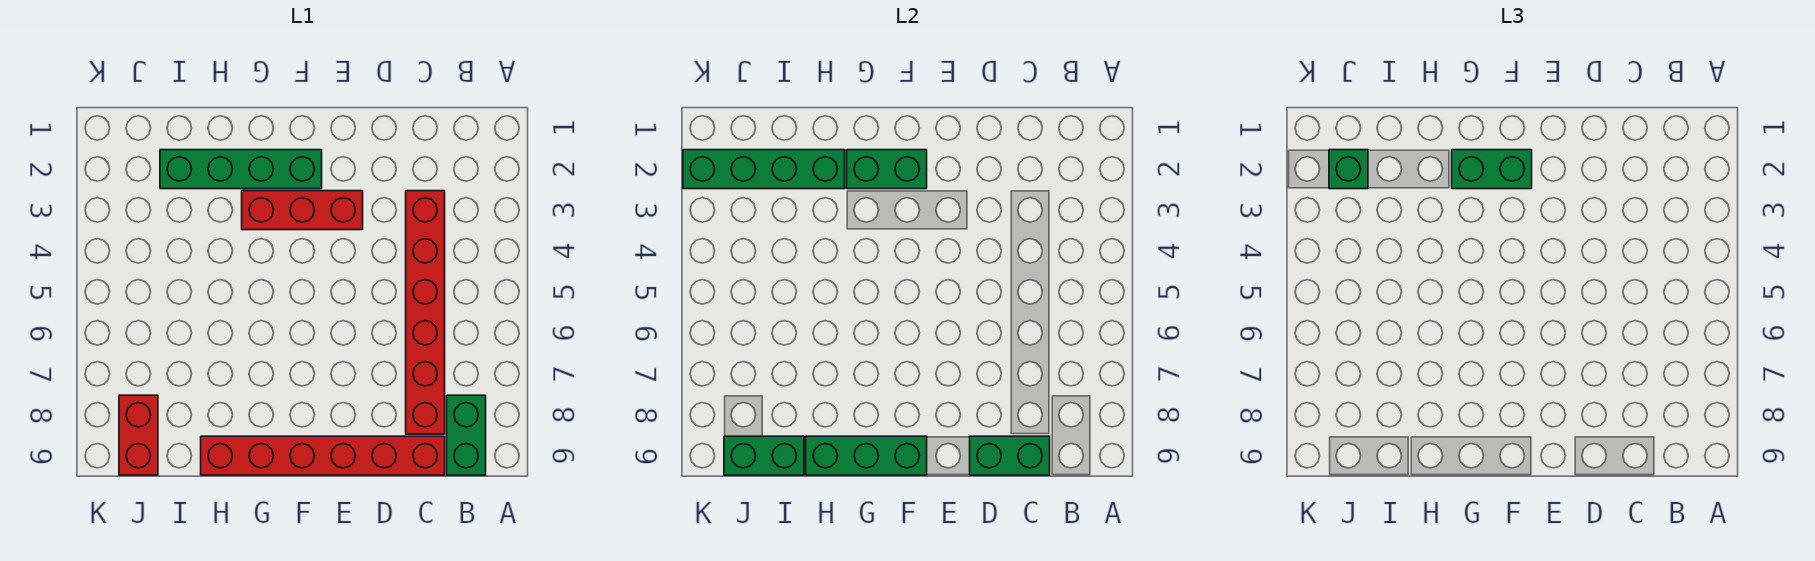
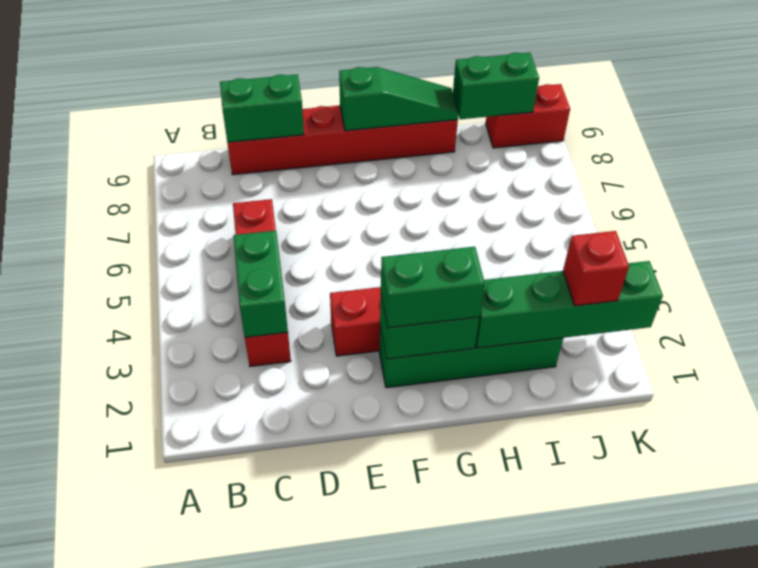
green 1x2 brick [447,395,486,475] -> green 1x2 brick moved to [233,231,288,337]
red 1x6 brick [406,191,445,434] -> red 1x4 brick [233,199,291,367]
green 1x3 brick [806,436,927,475] -> green 1x3 slope [339,67,458,131]
green 1x1 brick [1329,150,1368,189] -> red 1x1 brick [563,231,629,306]
red 1x2 brick [119,395,158,475] -> red 1x2 brick turned to [486,84,570,148]

